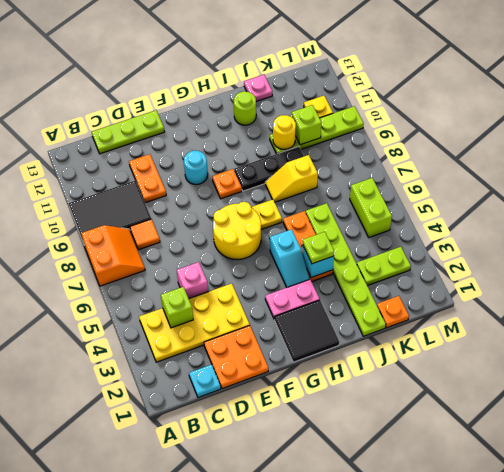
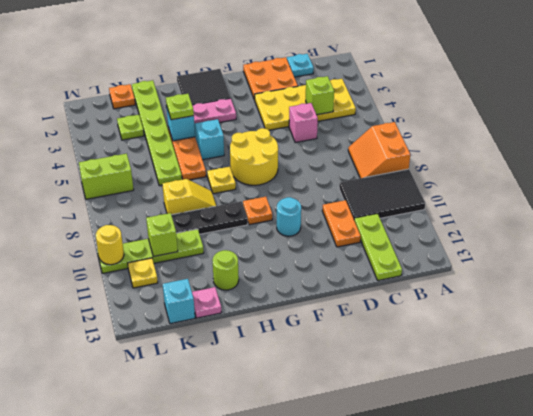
orange 1x1 tile [130,219,160,250] -> none
lime 1x3 plate [92,110,164,154] -> lime 1x3 plate turned to [354,213,402,280]
yellow 1x1 round brick [273,115,296,149] -> yellow 1x1 round brick moved to [96,225,124,265]
lime 1x2 plate [357,247,411,286] -> lime 1x1 plate [117,115,144,140]
none -> cyan 1x1 brick [163,279,195,324]
lime 1x2 brick [350,178,392,237] -> lime 1x2 brick turned to [79,154,134,199]

